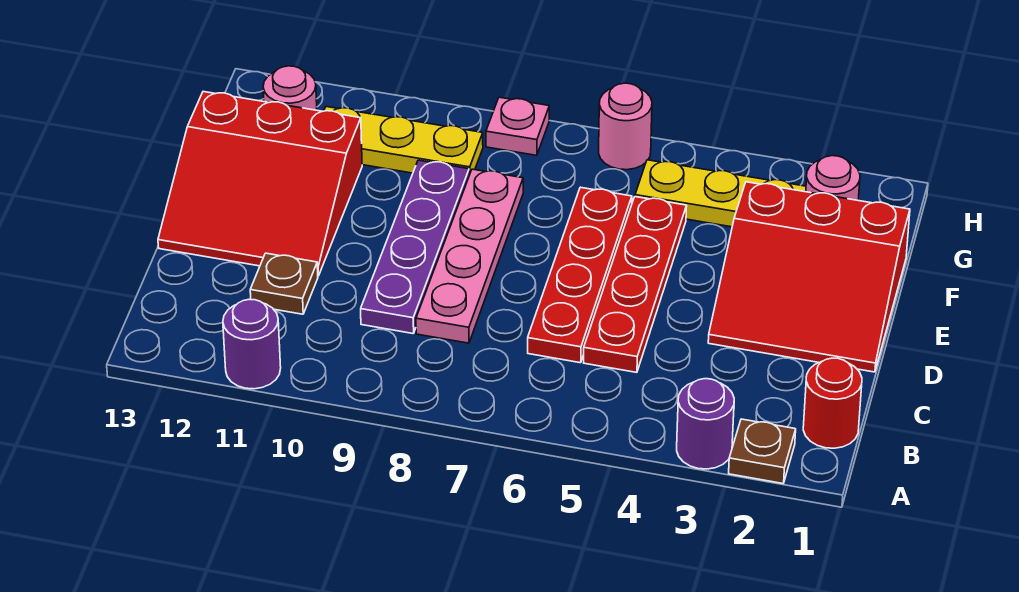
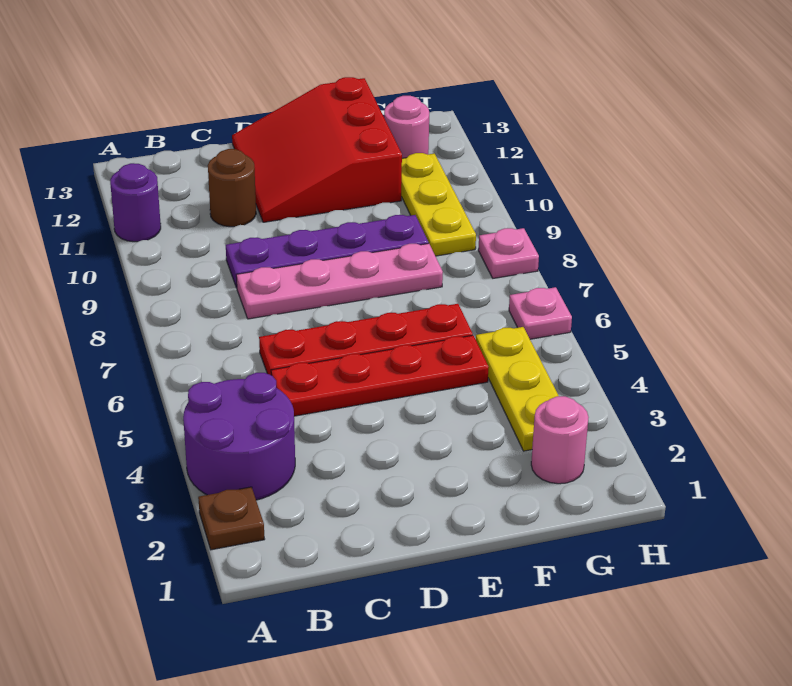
purple 1x1 round brick [677,379,734,469] -> purple 2x2 round brick [183,373,295,500]
red 1x1 round brick [803,358,862,448] -> none
brown 1x1 plate [250,253,318,314] -> brown 1x1 round brick [208,149,256,227]
red 3x3 slope [708,182,910,372] -> none
pink 1x1 round brick [599,83,652,170] -> pink 1x1 plate [509,287,572,339]

